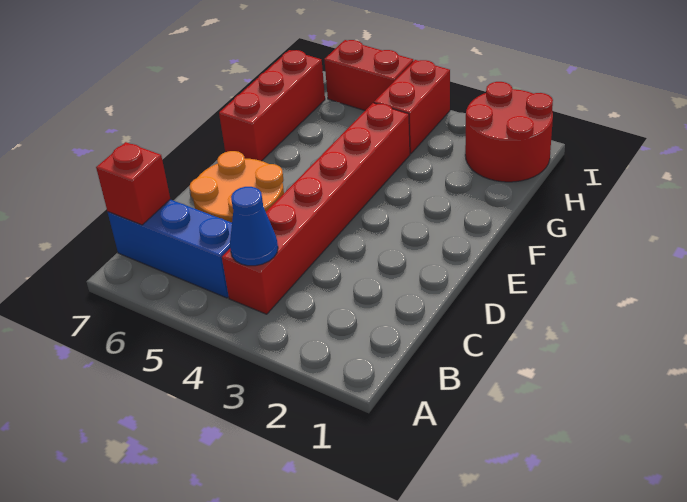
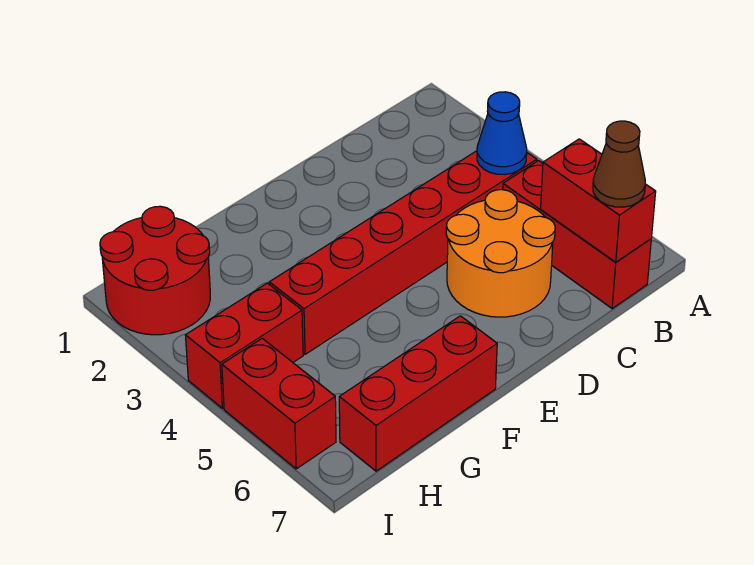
blue 1x3 brick [108,200,232,298] -> red 1x3 brick [503,161,651,308]
red 1x1 brick [96,142,170,225] -> red 1x2 brick [541,139,656,262]
none -> brown 1x1 cone [593,121,645,207]

